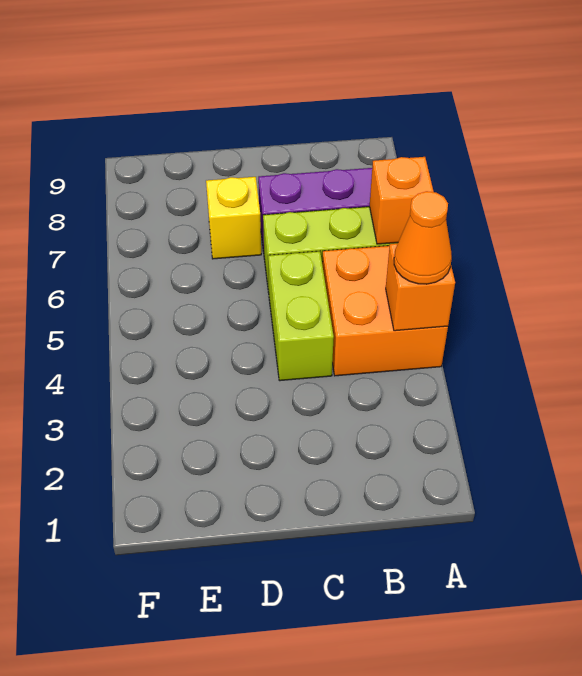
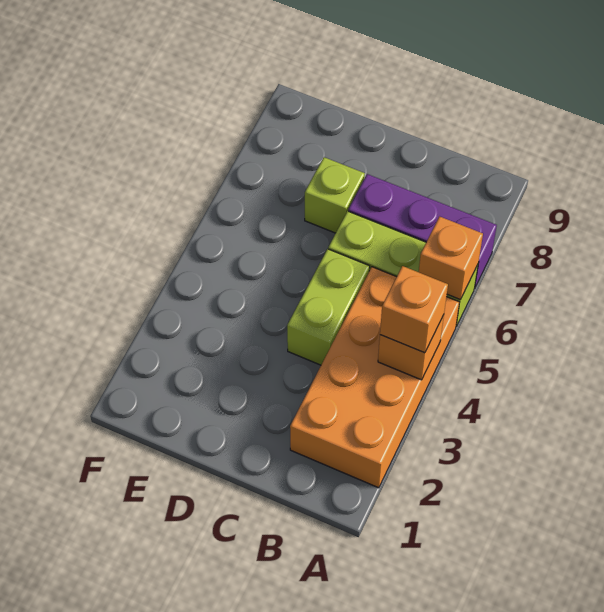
orange 2x2 brick [322,246,448,376] -> orange 2x4 brick [290,267,459,488]
orange 1x1 cone [394,191,452,284] -> orange 1x1 brick [380,266,448,353]
yellow 1x1 brick [206,177,261,259] -> lime 1x1 brick [305,157,365,233]

